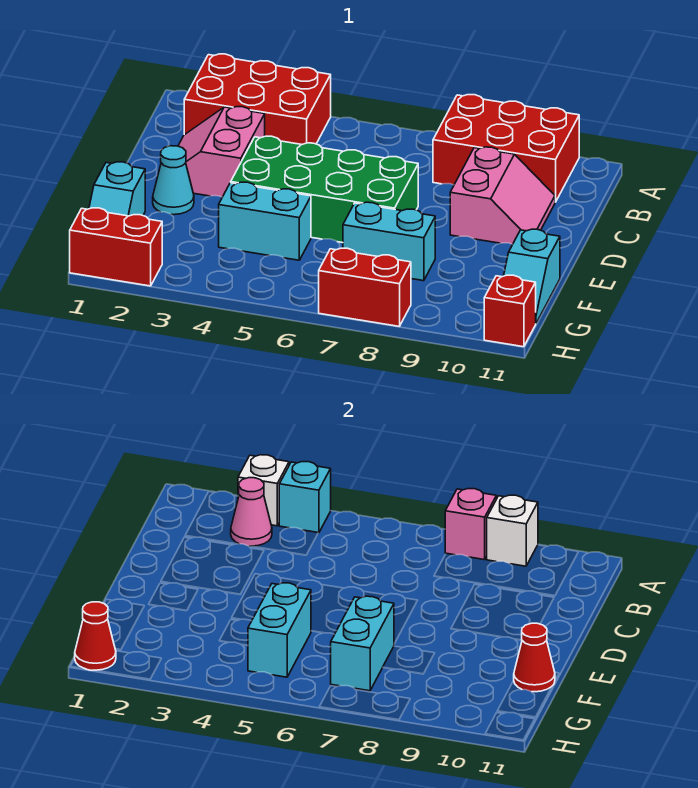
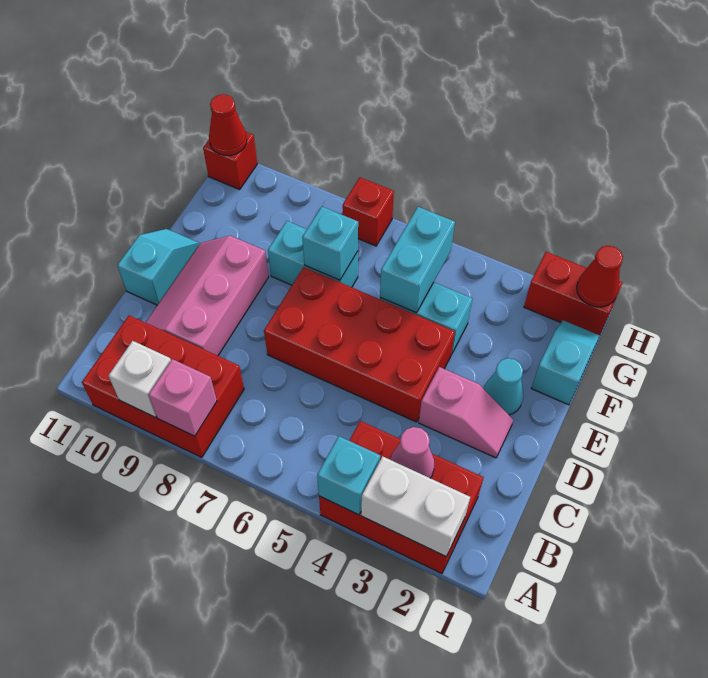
white 1x1 brick [238,455,289,526] -> white 1x2 brick [361,456,470,556]
pink 2x2 slope [178,107,265,197] -> pink 1x2 slope [419,367,513,458]
pink 2x2 slope [450,147,555,244] -> pink 2x3 slope [146,236,269,356]
green 2x4 brick [231,136,418,243] -> red 2x4 brick [264,267,455,422]
cyan 1x2 brick [331,596,394,691] -> cyan 1x1 brick [302,207,358,280]
cyan 1x2 slope [504,229,560,323] -> cyan 1x2 slope moved to [117,229,199,305]
red 1x1 cone [514,623,555,692] -> red 1x1 cone moved to [209,94,247,155]
red 1x2 brick [319,248,411,326] -> red 1x1 brick [343,178,394,246]

